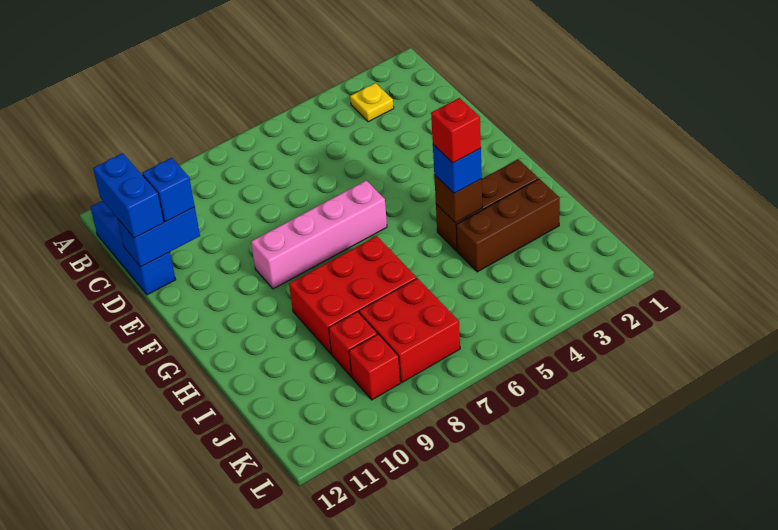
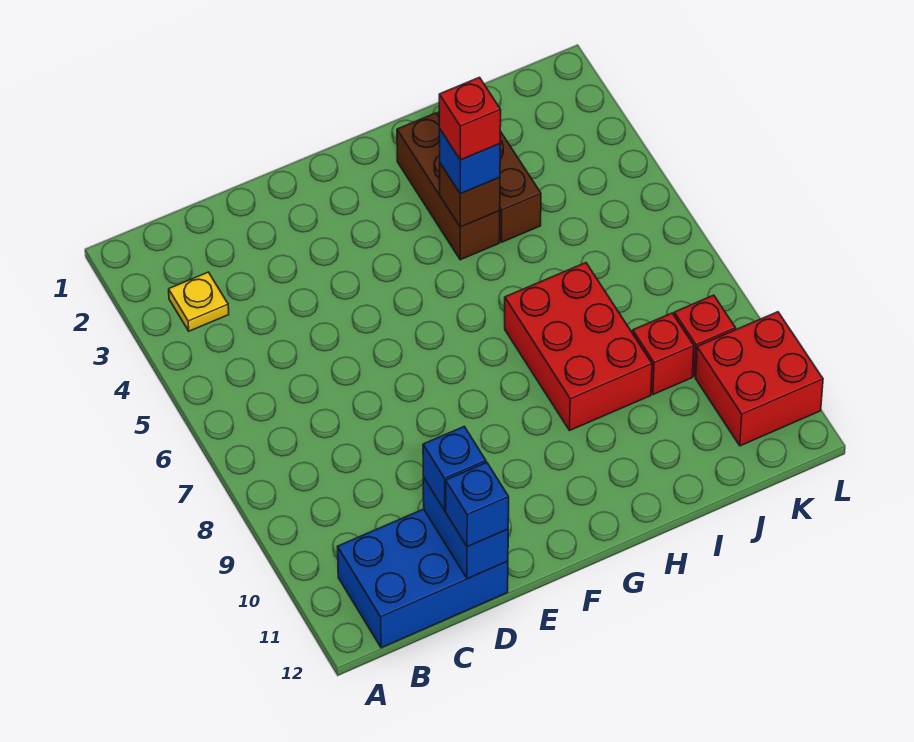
blue 1x3 brick [90,201,176,295] -> blue 2x3 brick [338,509,508,648]
blue 1x2 brick [93,153,164,238] -> blue 1x1 brick [446,462,509,547]
pink 1x4 brick [251,180,387,289] -> none
red 2x2 brick [359,278,460,382] -> red 2x2 brick moved to [695,312,823,446]

